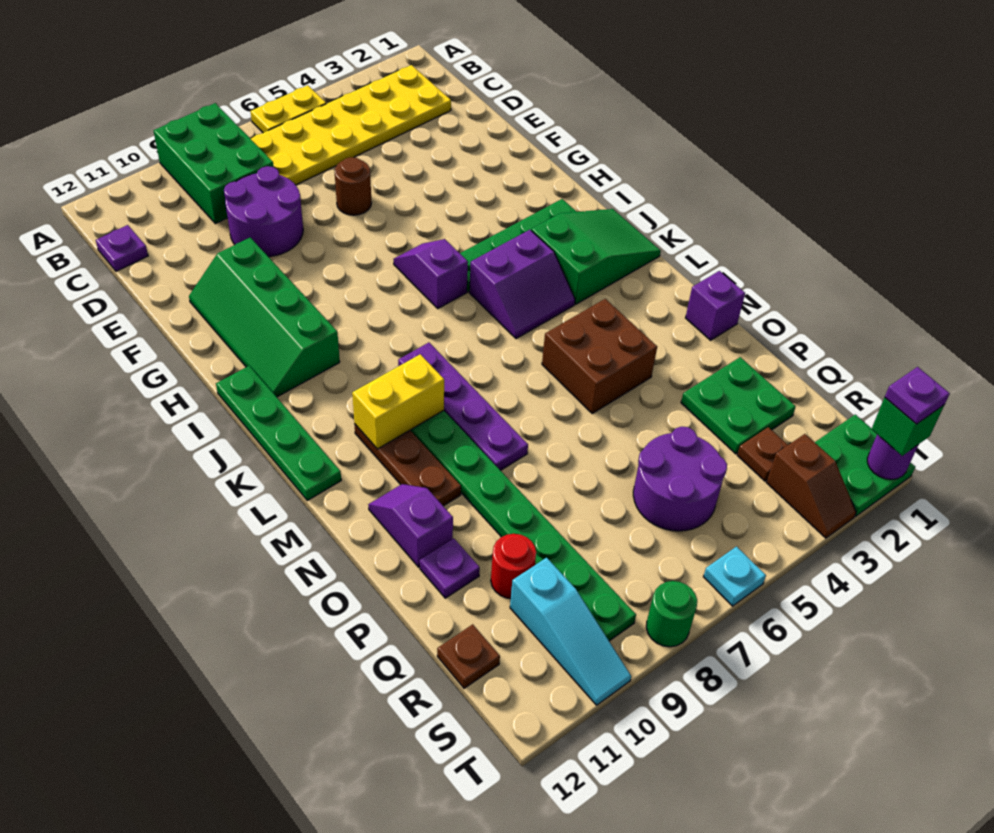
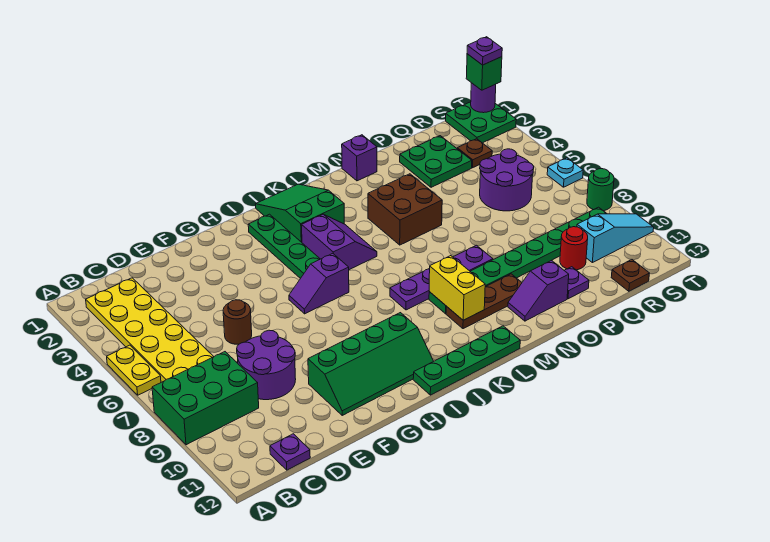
brown 1x2 slope [766,434,856,538] -> none

